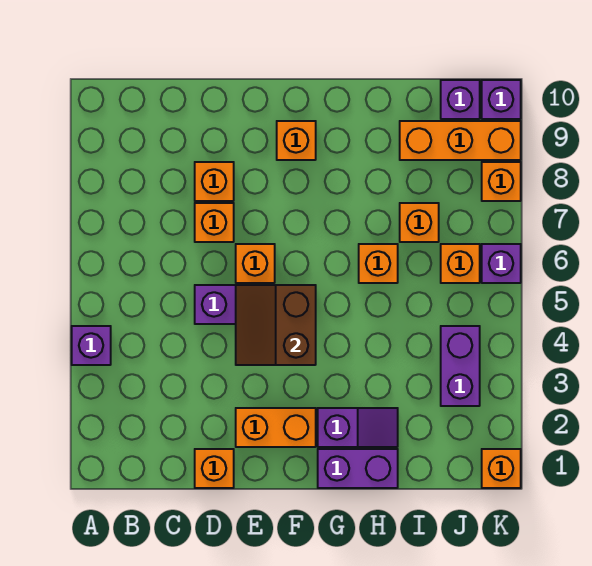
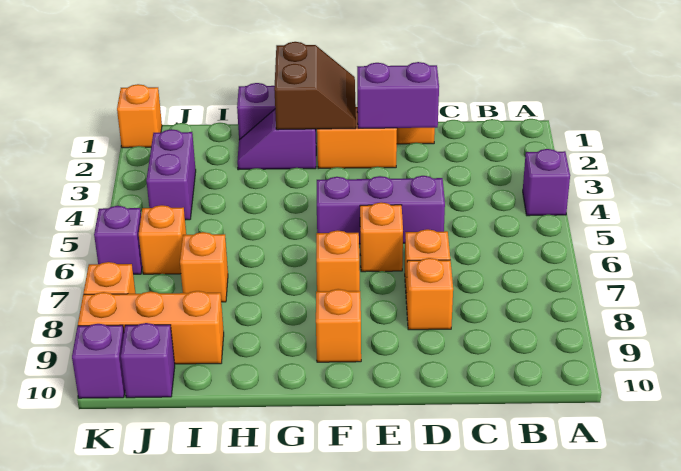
none -> purple 1x2 brick [357,62,439,128]
brown 2x2 slope [236,285,316,365] -> brown 2x2 slope moved to [274,42,356,130]
orange 1x1 brick [359,244,398,283] -> orange 1x1 brick moved to [316,230,360,291]

